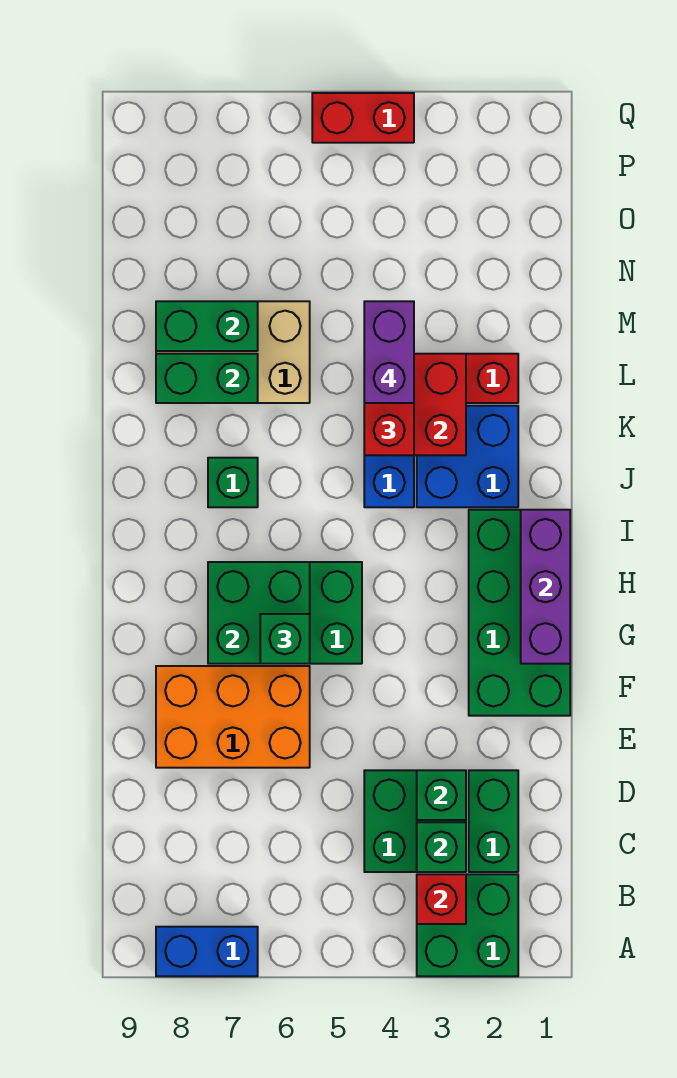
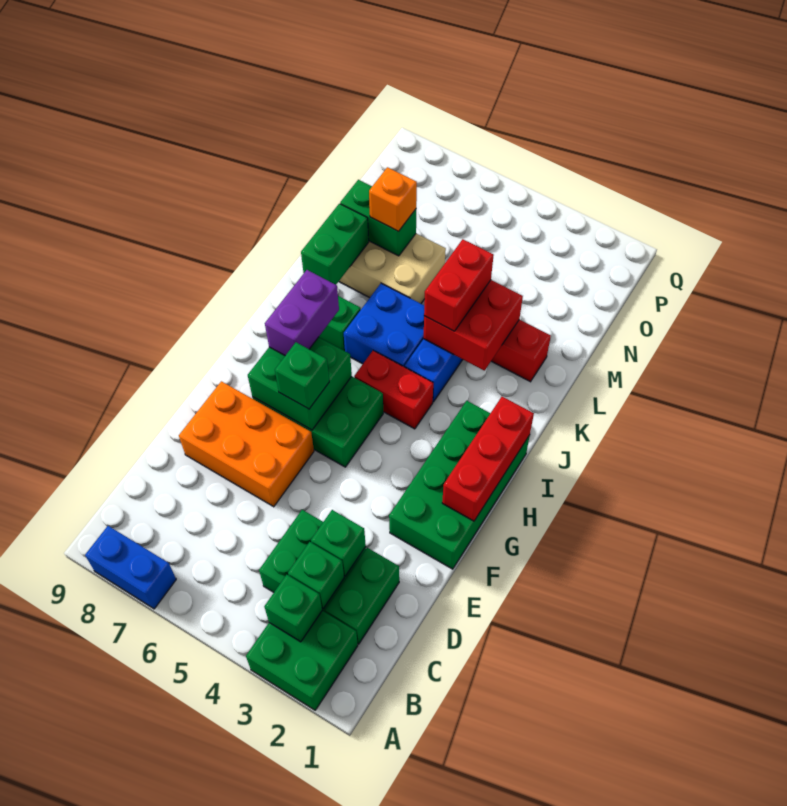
red 1x1 brick [417,874,466,924] -> green 1x1 brick [264,575,322,642]
purple 1x3 brick [521,510,570,664] -> red 1x3 brick [442,397,534,521]
blue 2x2 brick [417,406,518,507] -> blue 2x2 brick moved to [344,283,424,367]
purple 1x2 brick [364,301,414,403] -> purple 1x2 brick moved to [265,270,339,355]
green 1x2 brick [156,354,258,403] -> green 1x2 brick turned to [301,204,369,285]
none -> orange 1x1 brick [369,167,417,231]
red 1x2 brick [312,93,414,143] -> red 1x2 brick moved to [354,351,433,429]

